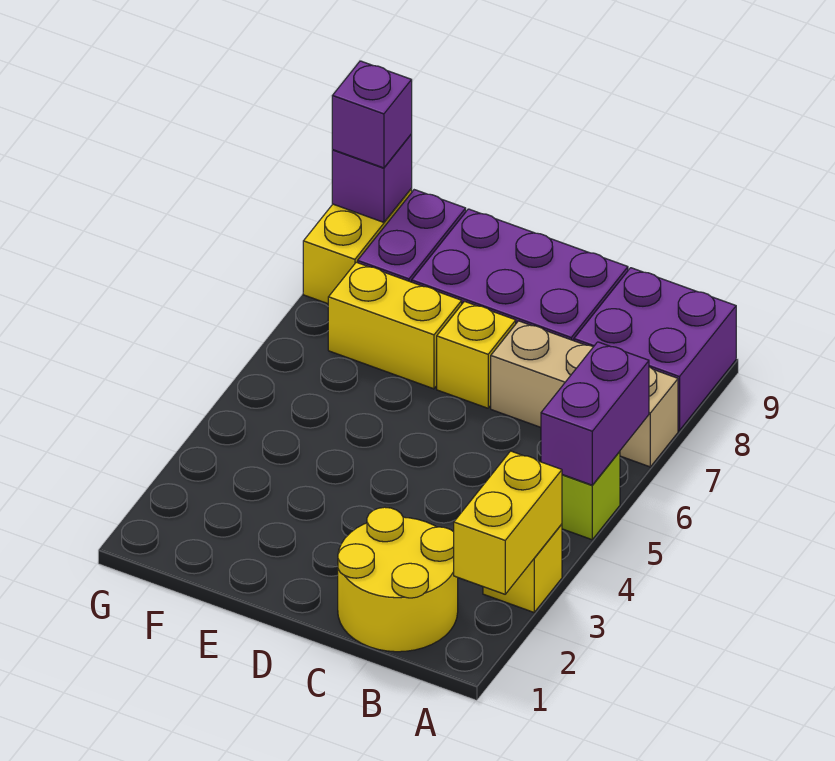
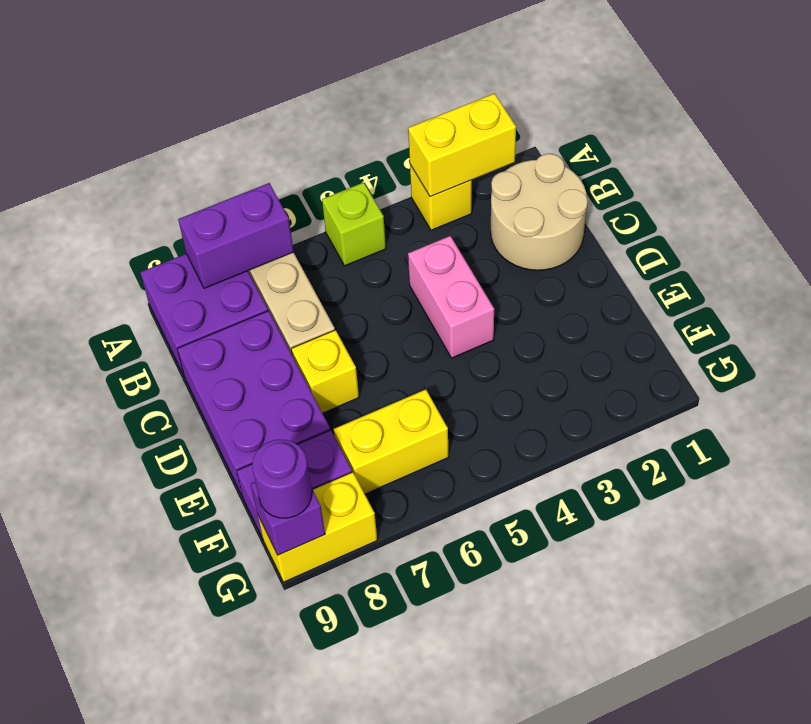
purple 1x2 brick [541,342,649,485] -> purple 1x2 brick moved to [178,183,294,288]
yellow 2x2 round brick [338,507,458,652] -> tan 2x2 round brick [491,154,588,270]
none -> pink 1x2 brick [408,236,494,358]
yellow 1x2 brick [328,262,462,389] -> yellow 1x2 brick turned to [334,389,449,494]
purple 1x1 brick [332,61,412,168] -> purple 1x1 round brick [252,440,312,518]

